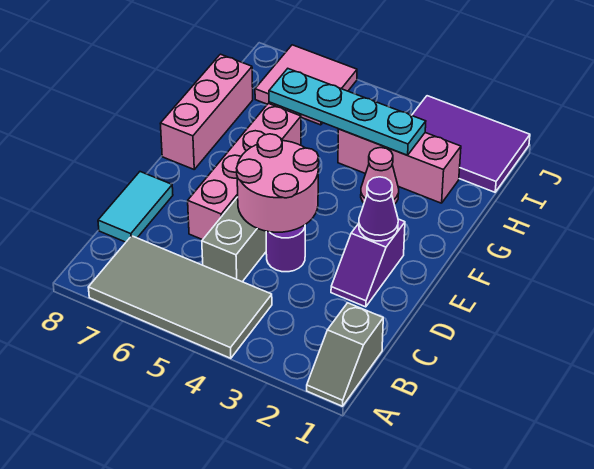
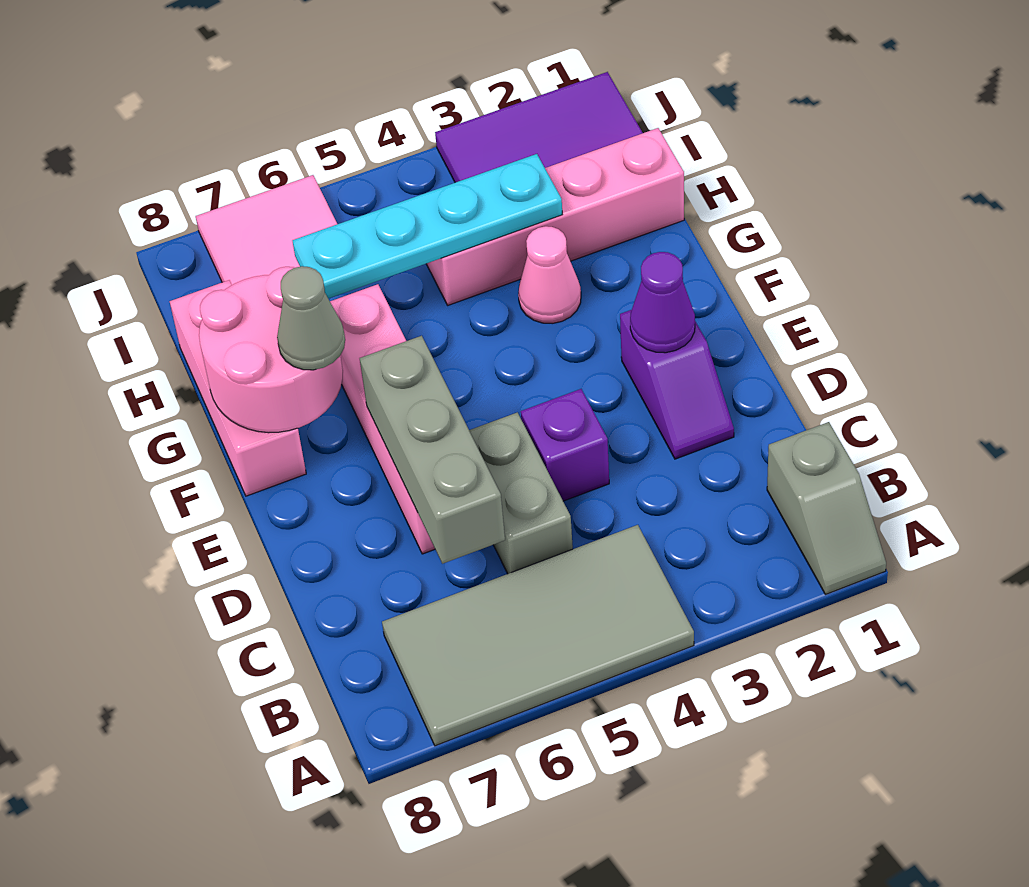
none -> grey 1x3 brick [360,336,505,564]
cyan 1x2 tile [98,172,173,242] -> none
purple 1x1 round brick [266,225,305,272] -> purple 1x1 brick [521,389,609,501]
pink 2x2 round brick [236,134,319,232] -> pink 2x2 round brick moved to [199,267,343,433]
none -> grey 1x1 cone [277,266,345,370]
pink 1x3 brick [338,129,461,203] -> pink 1x4 brick [426,128,684,305]

